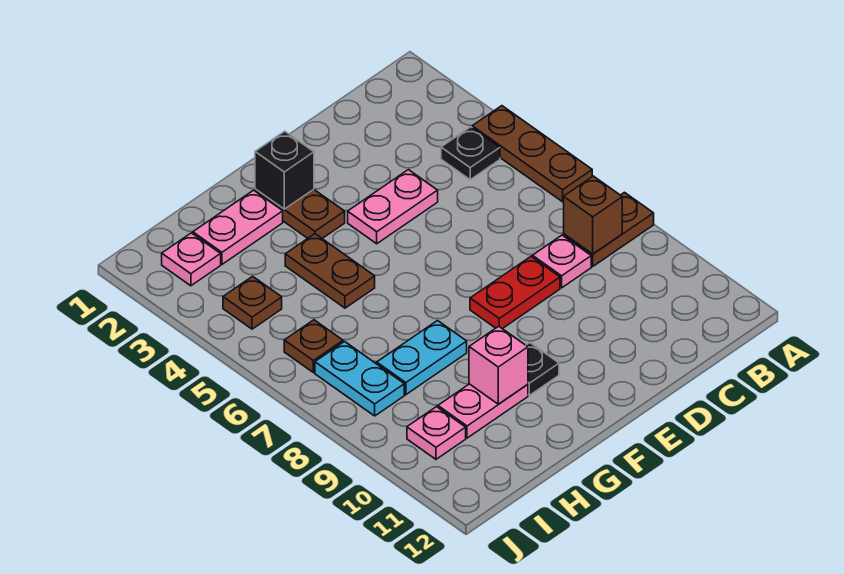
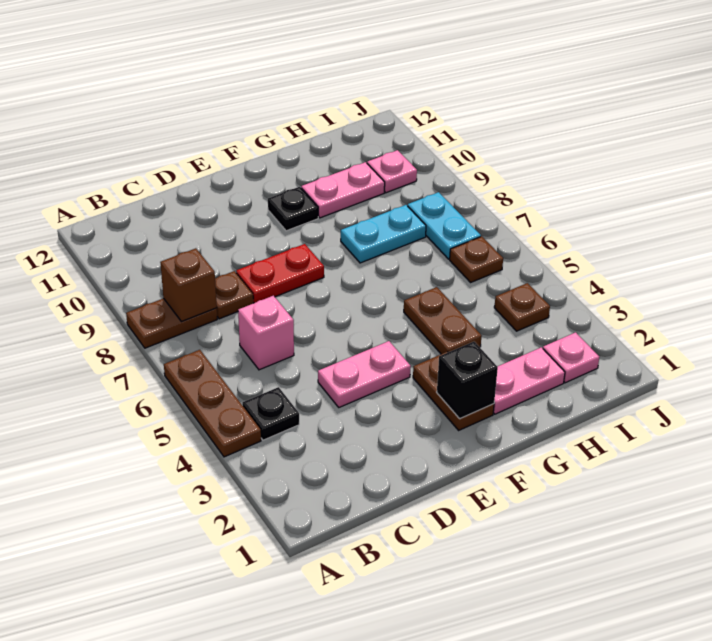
pink 1x1 plate [532,235,591,288] -> brown 1x1 plate [215,271,253,319]
pink 1x1 brick [469,326,528,404] -> pink 1x1 brick moved to [238,296,294,370]

